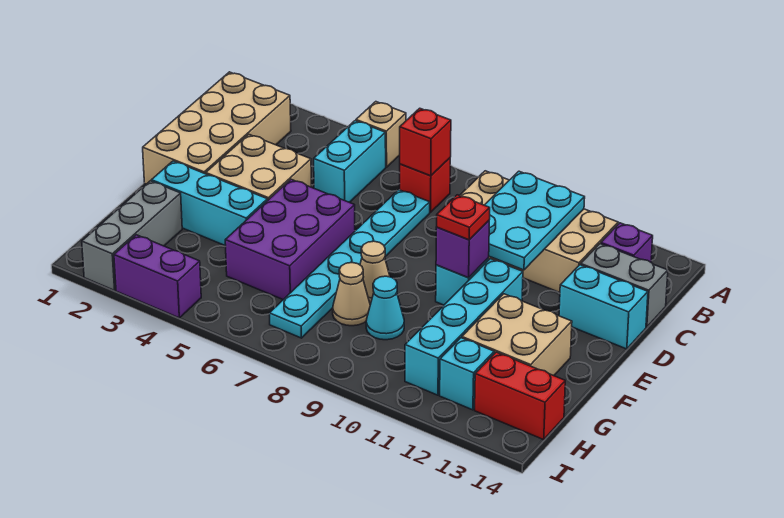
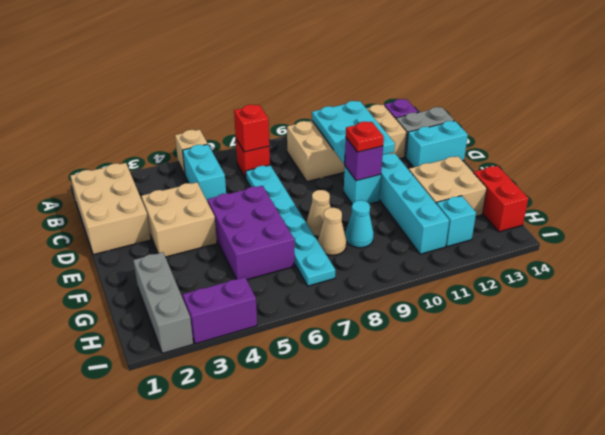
tan 2x4 brick [143,72,291,184] -> tan 2x3 brick [70,163,151,255]
cyan 1x3 brick [151,161,268,246] -> none
red 1x2 brick [475,352,565,440] -> red 1x2 brick turned to [474,166,528,232]

